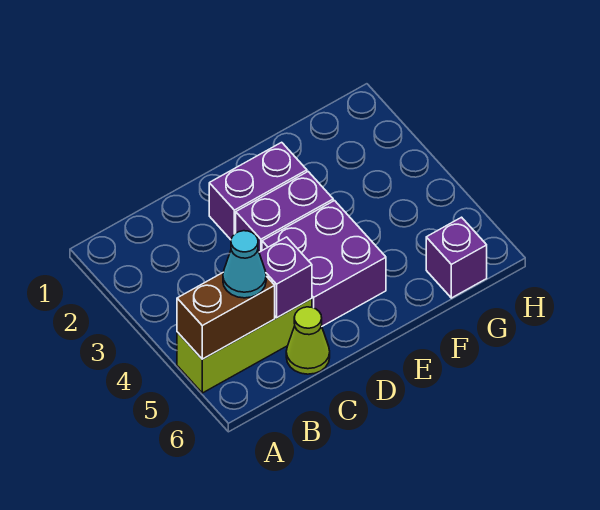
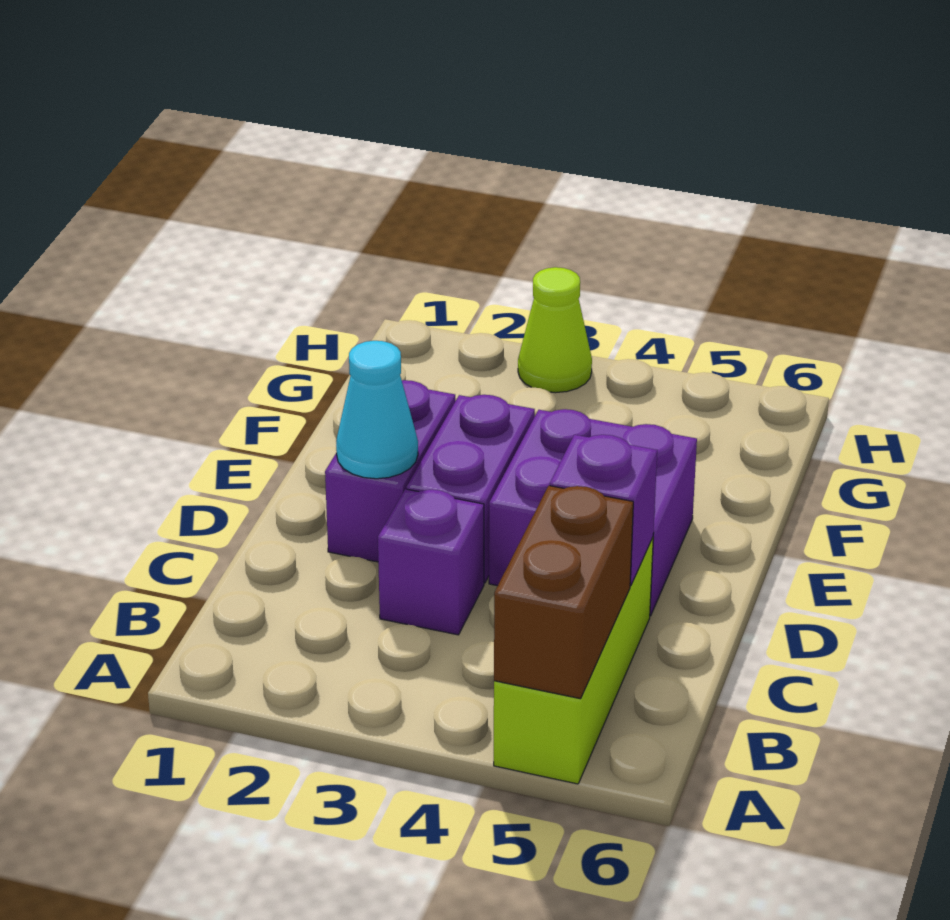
cyan 1x1 cone [223,231,266,298] -> cyan 1x1 cone moved to [336,341,418,479]
lime 1x1 cone [286,307,330,374] -> lime 1x1 cone moved to [518,267,592,393]
purple 1x1 brick [426,217,487,298] -> purple 1x1 brick moved to [378,489,484,635]

